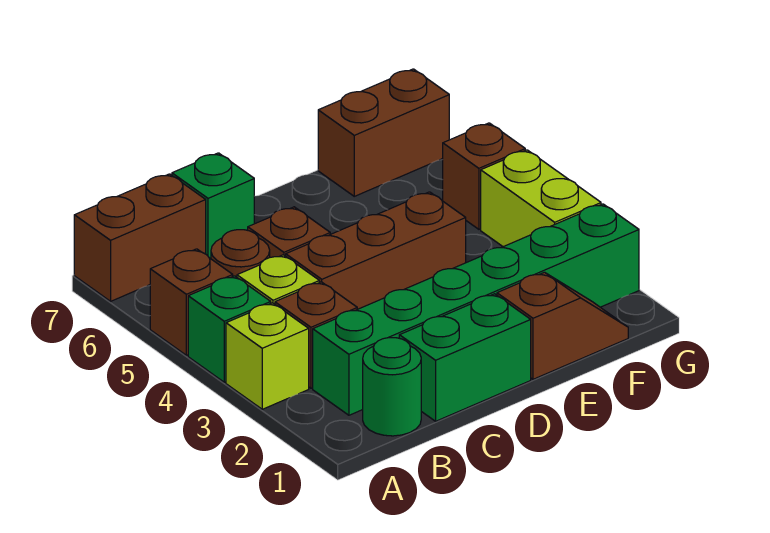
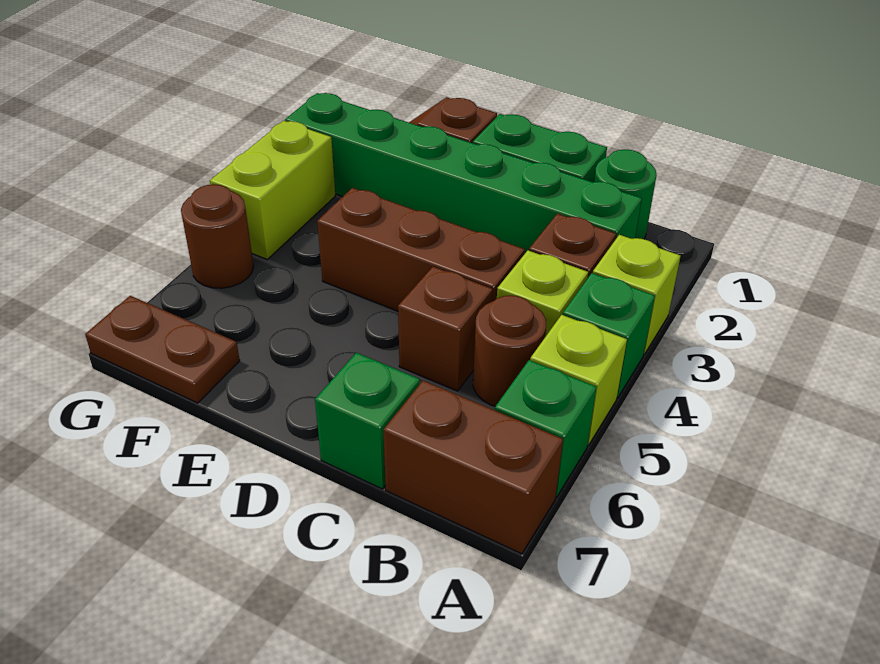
brown 1x1 brick [150,249,233,355] -> lime 1x1 brick [530,315,627,446]
none -> green 1x1 brick [495,360,597,497]
brown 1x2 brick [318,69,449,196] -> brown 1x2 plate [85,296,240,403]
brown 1x1 brick [443,123,525,229] -> brown 1x1 round brick [181,184,254,288]

